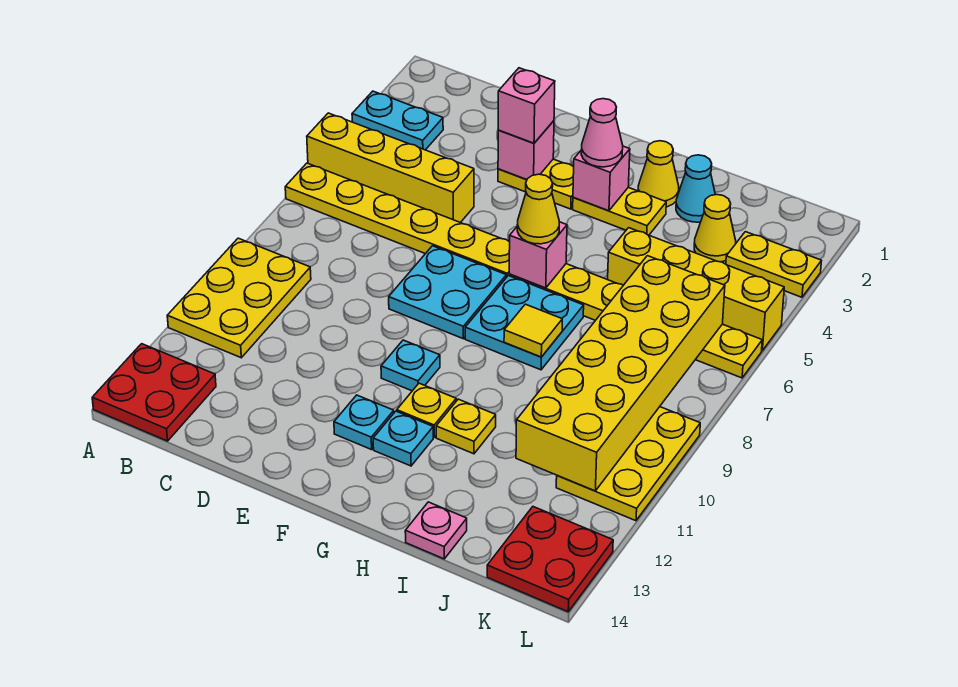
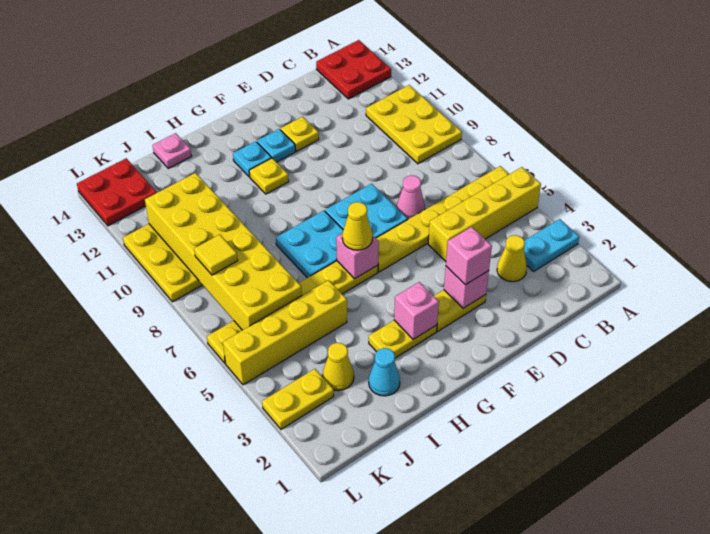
cyan 1x1 plate [381,340,440,391] -> none
pink 1x1 cone [581,99,623,167] -> pink 1x1 cone moved to [397,175,425,219]
yellow 1x1 cone [638,141,679,207] -> yellow 1x1 cone moved to [497,235,527,282]
yellow 1x1 tile [504,304,562,357] -> yellow 1x1 tile moved to [194,234,238,275]
yellow 1x1 plate [436,399,496,454] -> yellow 1x1 plate moved to [280,117,319,151]

